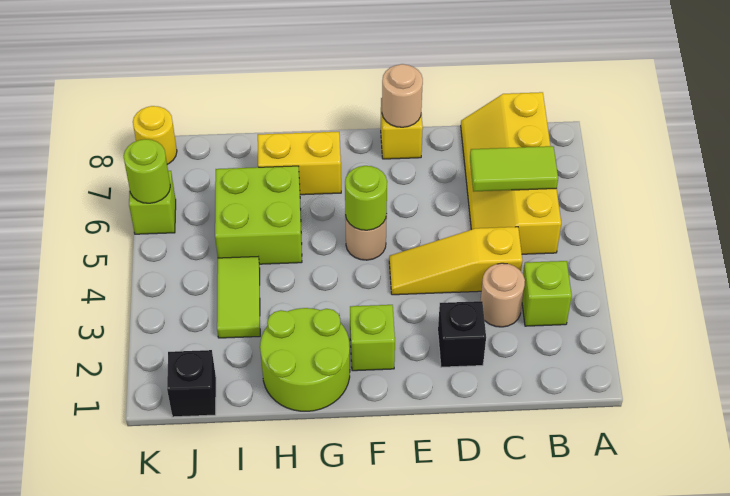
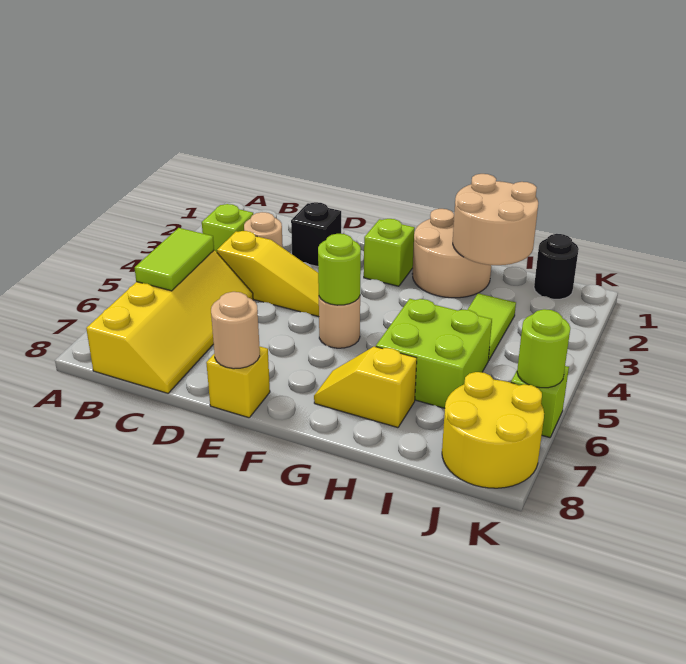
lime 1x2 tile [470,146,558,192] -> lime 1x2 tile turned to [135,228,214,291]
lime 2x2 round brick [260,308,350,411] -> tan 2x2 round brick [412,209,491,298]
yellow 1x2 brick [258,132,341,195] -> yellow 1x2 slope [314,346,417,428]
none -> tan 2x2 round brick [453,174,538,265]
black 1x1 brick [167,350,216,417] -> black 1x1 round brick [534,234,579,299]
yellow 1x1 round brick [133,106,177,164] -> yellow 2x2 round brick [442,372,544,488]

